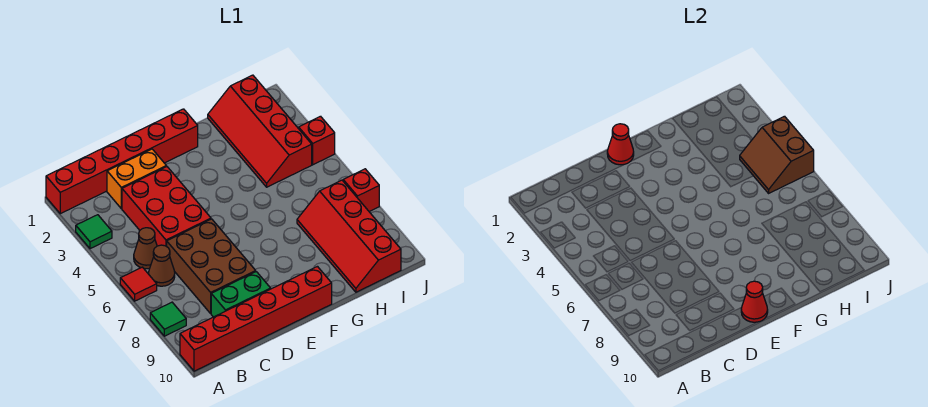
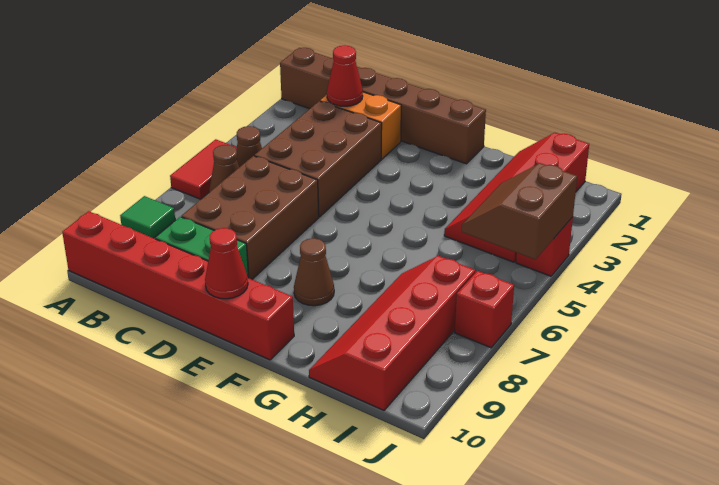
red 1x6 brick [46,109,198,214] -> brown 1x6 brick [280,48,486,164]
green 1x1 tile [76,215,112,249] -> none
red 1x1 tile [120,267,157,301] -> red 1x2 tile [170,139,237,199]
red 2x3 brick [122,167,211,246] -> brown 2x3 brick [254,101,382,217]
red 1x1 cone [607,124,634,165] -> red 1x1 cone moved to [327,46,363,106]
none -> brown 1x1 cone [294,238,334,306]

